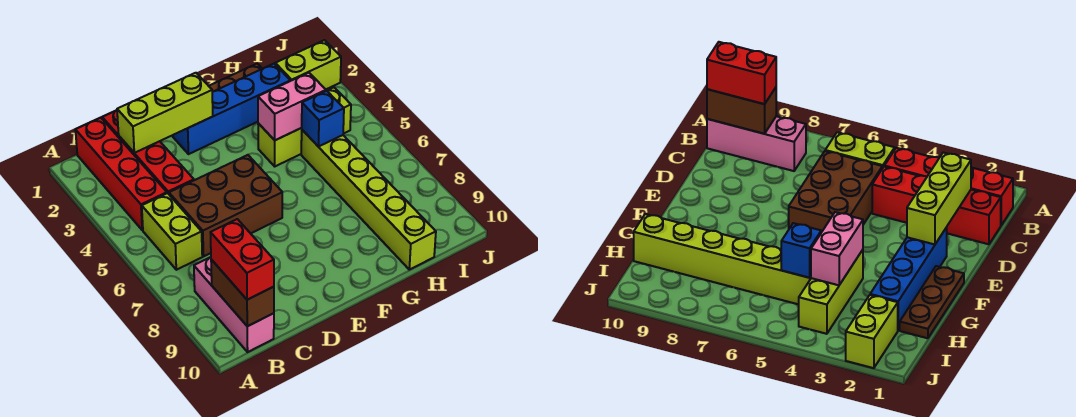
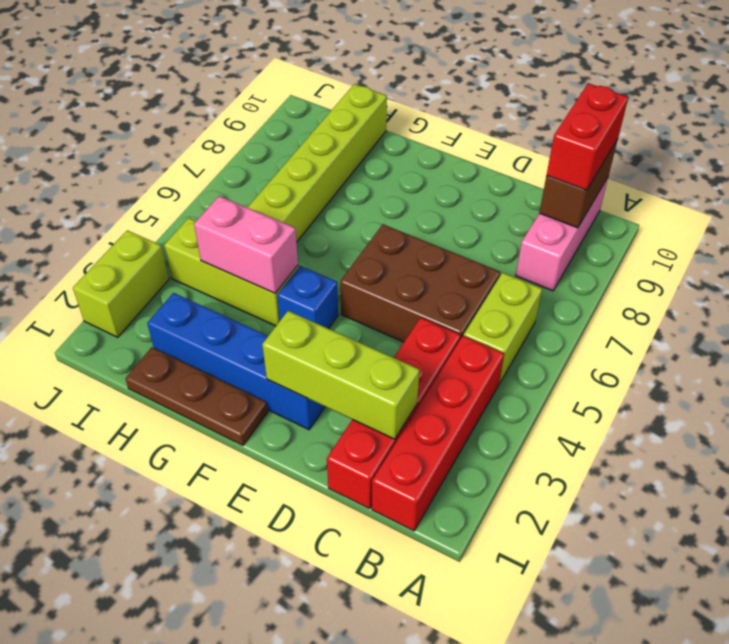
blue 1x1 brick [302,91,344,147] -> blue 1x1 brick moved to [277,266,338,329]
lime 1x2 brick [275,40,341,89] -> lime 1x2 brick turned to [73,230,169,337]

